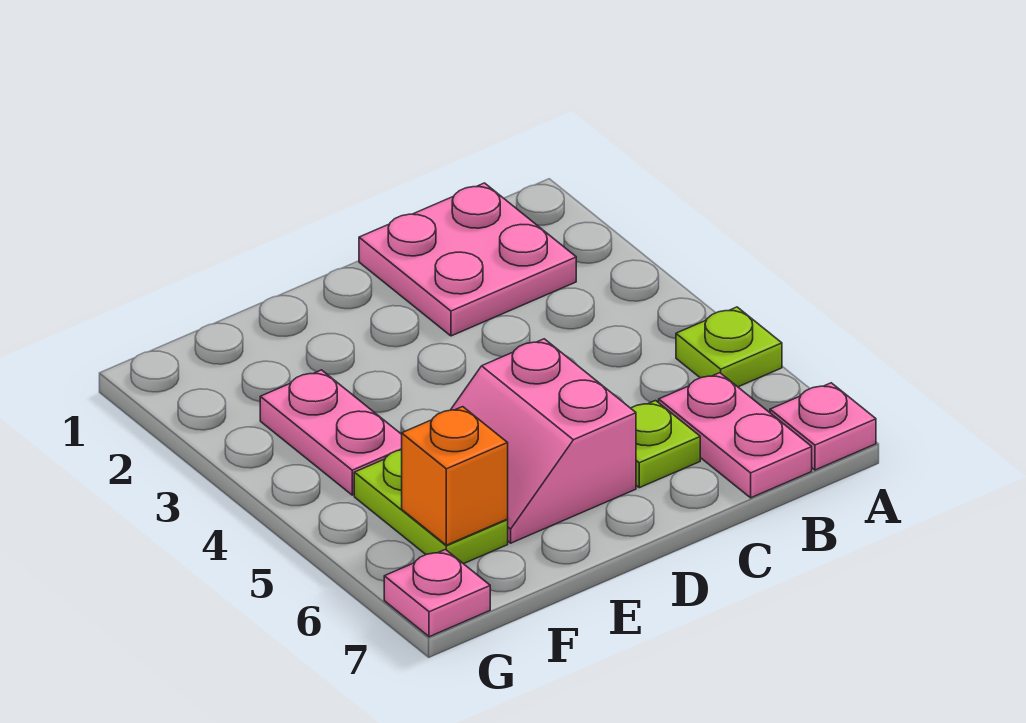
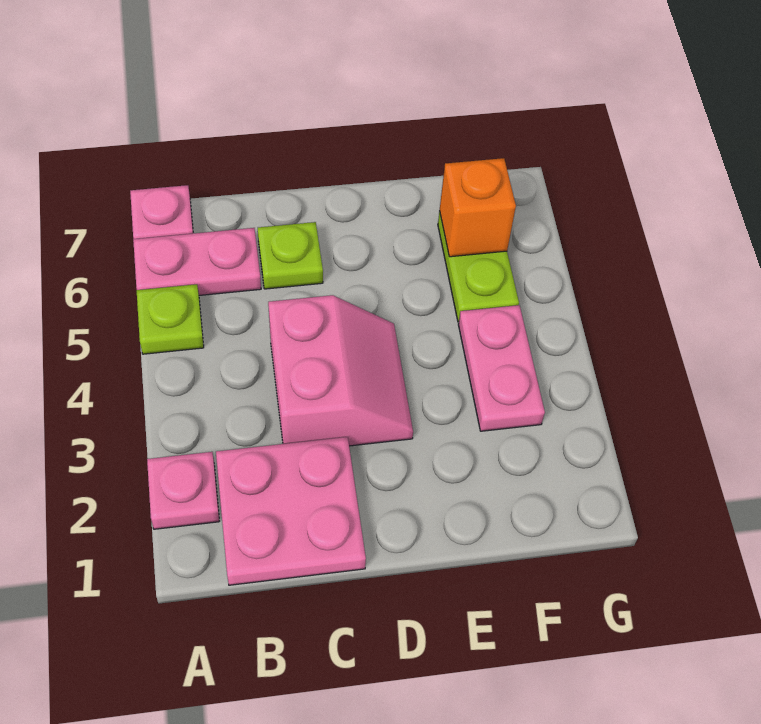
pink 1x2 plate [659,373,812,498] -> pink 1x2 plate turned to [133,228,261,295]
pink 2x2 slope [451,339,636,543] -> pink 2x2 slope moved to [268,295,413,446]
pink 1x1 plate [384,550,490,637] -> pink 1x1 plate moved to [147,452,219,529]

